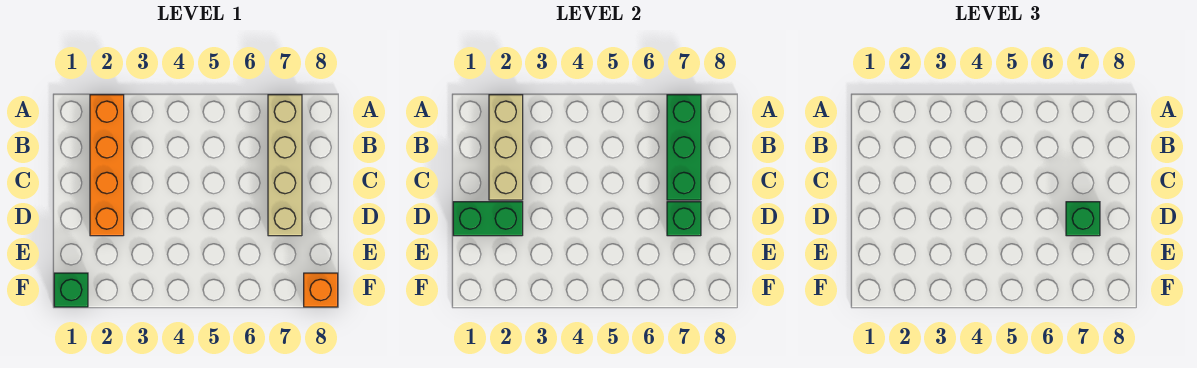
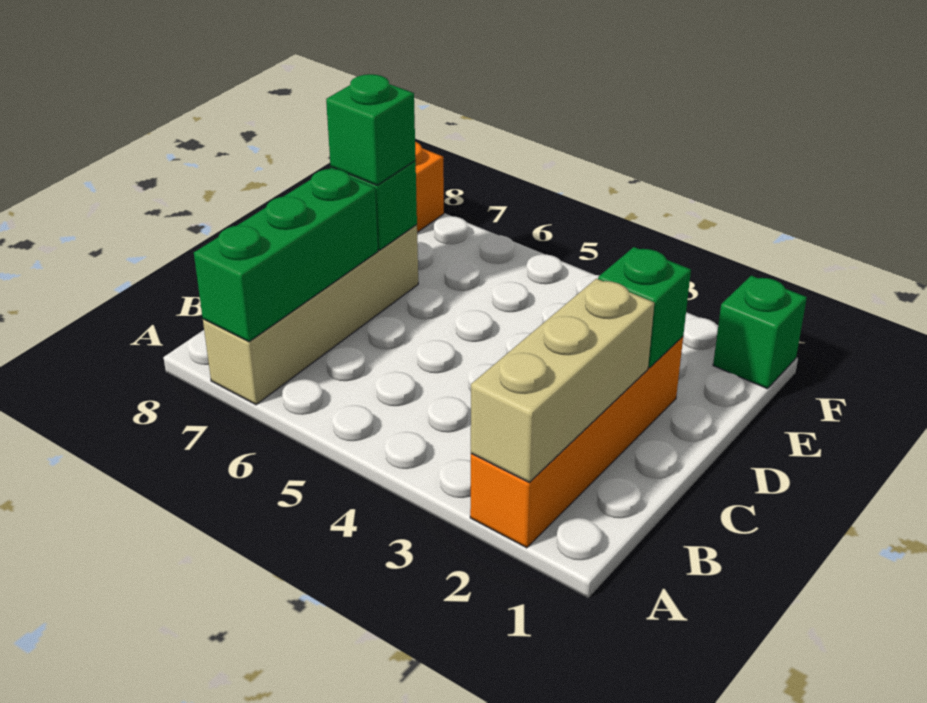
green 1x2 brick [453,202,523,236] -> green 1x1 brick [598,247,691,368]

